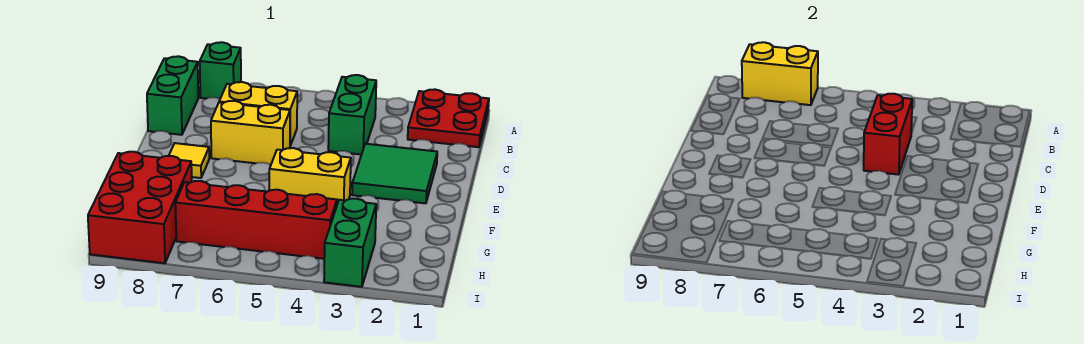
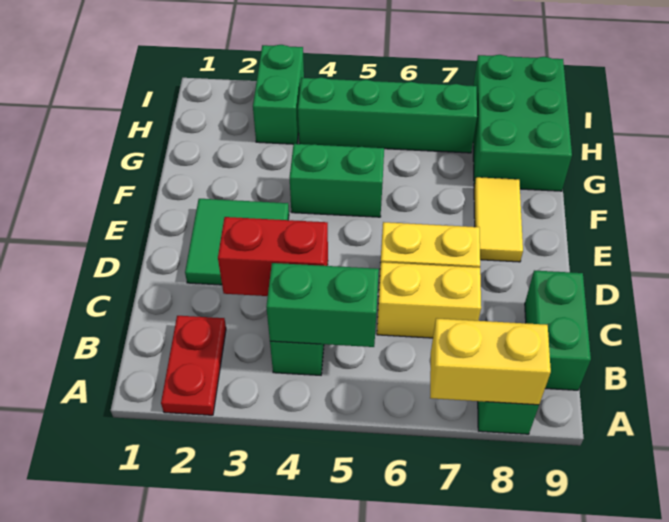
red 2x2 plate [408,89,489,147] -> red 1x2 plate [161,316,226,415]
none -> green 1x2 brick [266,263,379,347]
red 1x2 brick [864,94,912,175] -> red 1x2 brick turned to [218,217,328,296]
yellow 1x1 tile [169,143,209,178] -> yellow 1x2 tile [474,177,523,262]
yellow 1x2 brick [269,148,351,204] -> green 1x2 brick [290,144,384,217]
red 2x3 brick [88,152,192,263] -> green 2x3 brick [473,55,572,191]
red 1x4 brick [175,181,337,259] -> green 1x4 brick [298,77,477,153]

